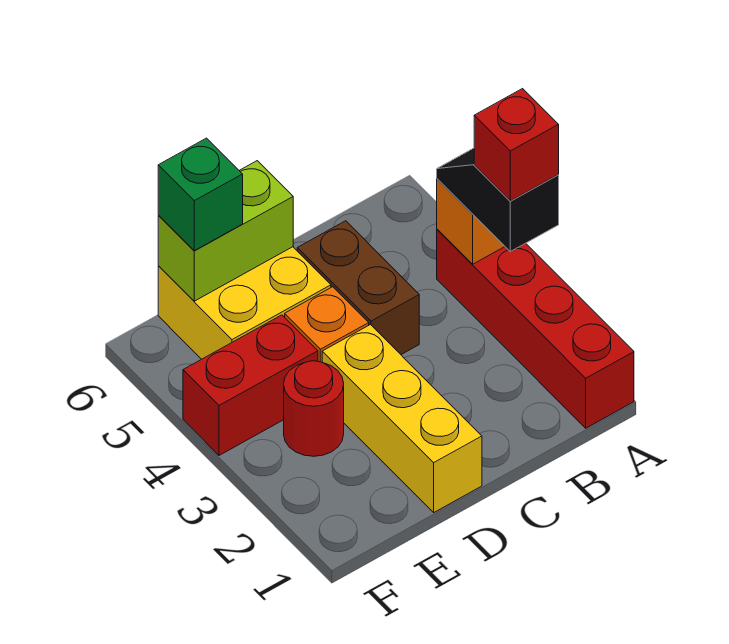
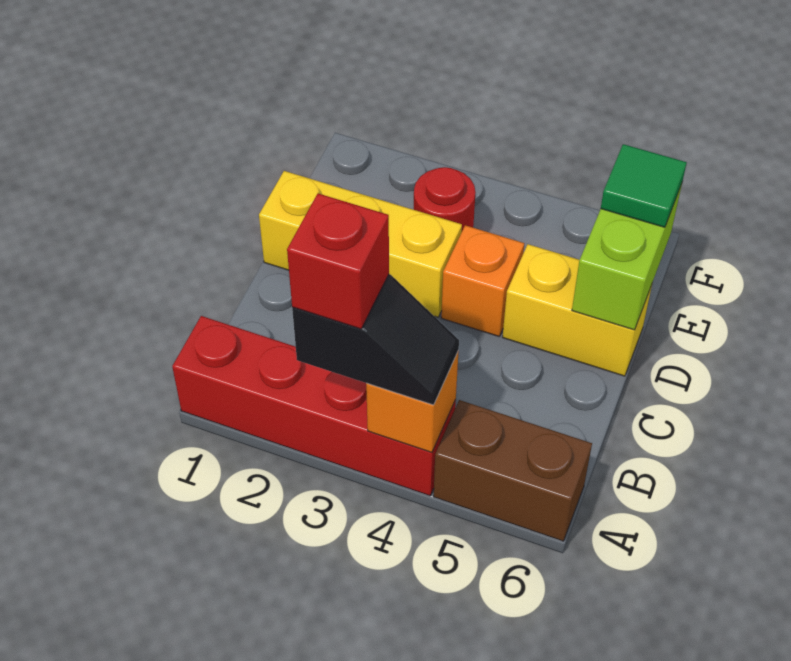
brown 1x2 brick [297,221,419,354] -> brown 1x2 brick moved to [434,400,592,541]
yellow 2x2 brick [158,247,331,359] -> yellow 1x2 brick [503,244,652,376]
red 1x2 brick [183,315,318,455] -> none
green 1x1 brick [158,138,243,251] -> green 1x1 tile [601,144,687,227]

